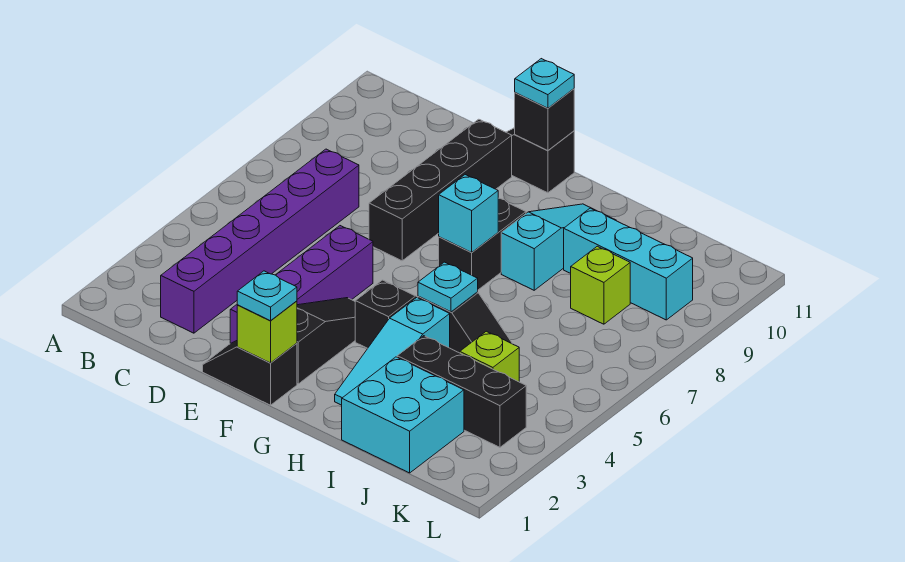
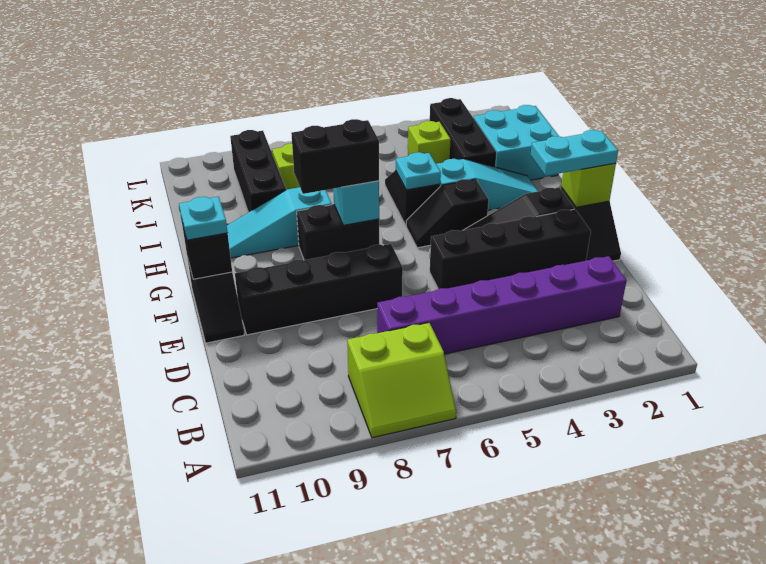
none -> lime 2x2 slope [347,323,456,438]
purple 1x4 brick [230,226,373,344] -> black 1x4 brick [430,209,591,289]
cyan 1x1 plate [237,271,297,321] -> cyan 1x2 plate [531,130,618,176]
none -> black 1x2 brick [291,119,379,194]
cyan 1x3 brick [564,208,693,320] -> black 1x3 brick [230,130,286,212]

